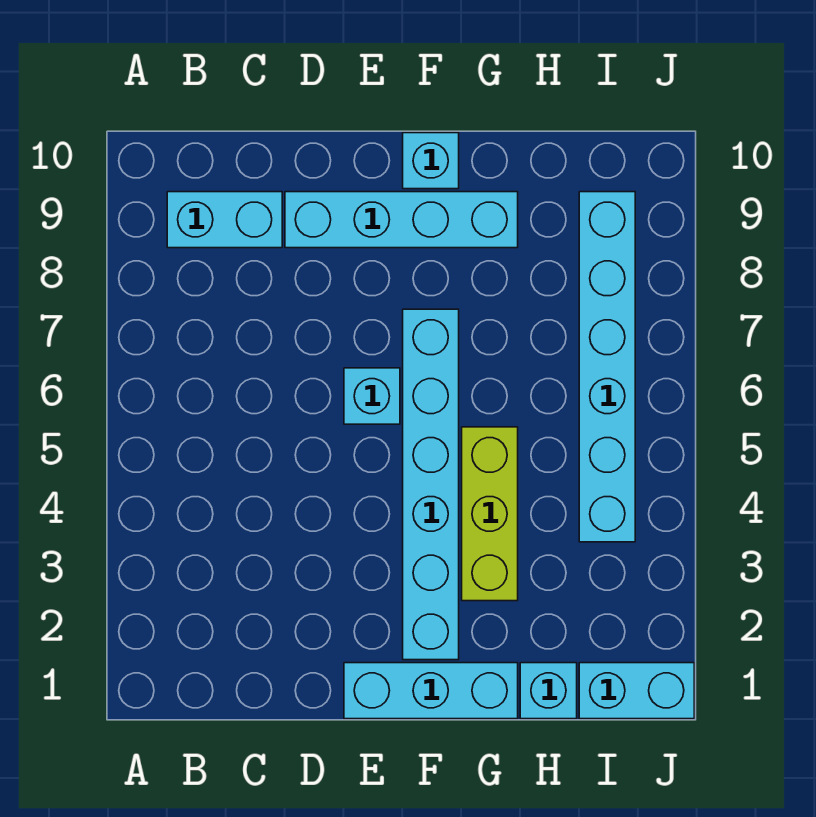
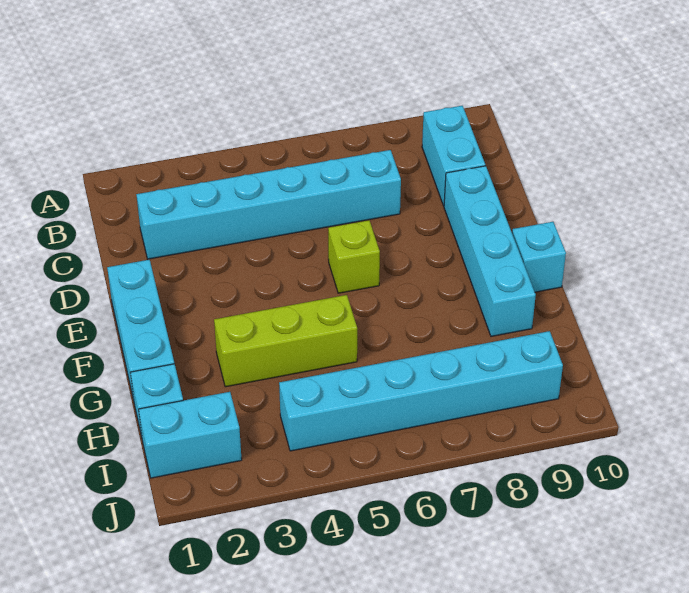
cyan 1x1 brick [344,368,400,424] -> lime 1x1 brick [328,220,380,293]
cyan 1x6 brick [403,309,459,660] -> cyan 1x6 brick moved to [136,150,401,259]
cyan 1x2 brick [579,663,694,719] -> cyan 1x2 brick turned to [139,392,242,478]

